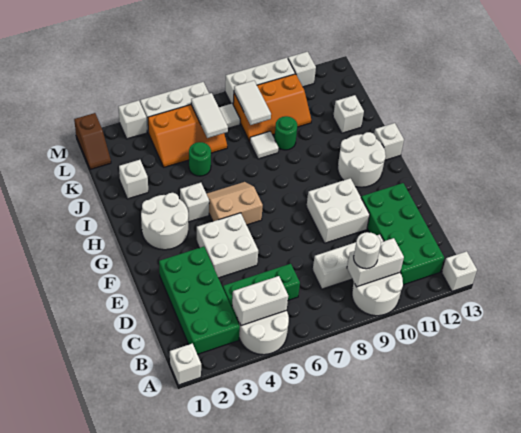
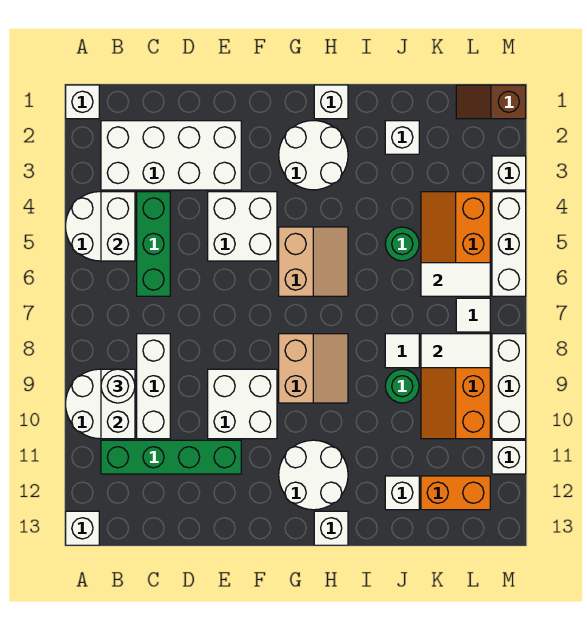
green 2x4 brick [159,247,240,354] -> white 2x4 brick [101,121,241,190]
green 2x4 brick [361,183,444,285] -> green 1x4 brick [101,440,241,474]
none -> tan 2x2 slope [279,334,348,403]
white 1x1 brick [180,183,209,222] -> white 1x1 brick moved to [314,85,348,119]
none -> orange 1x2 brick [421,476,490,510]

